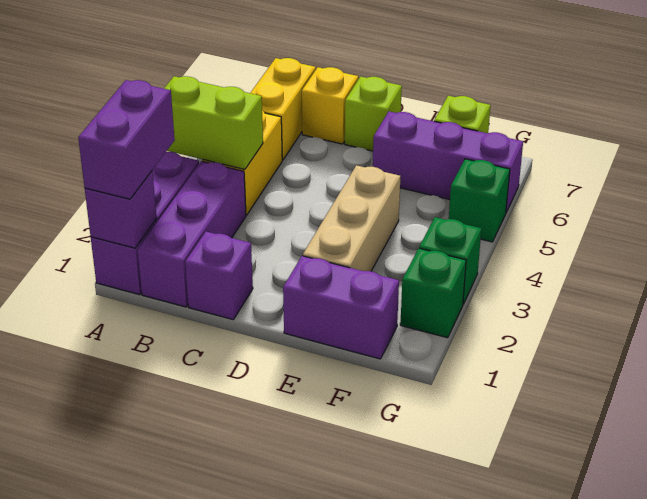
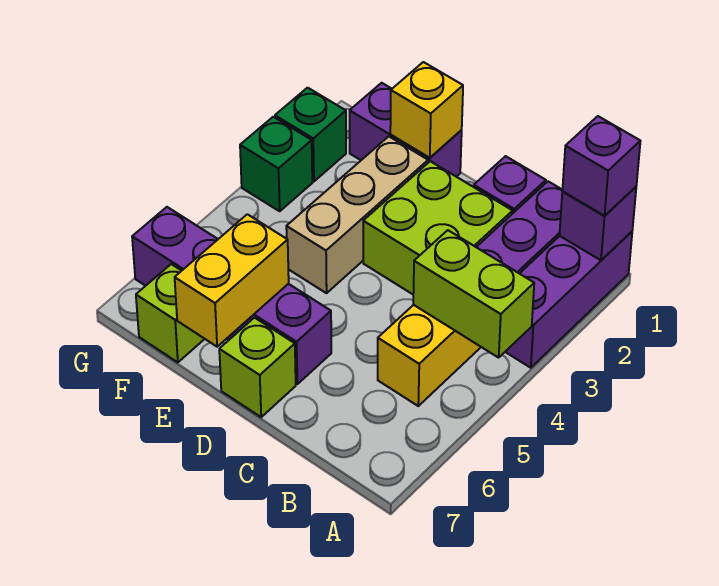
purple 1x2 brick [78,80,175,199] -> purple 1x1 brick [562,116,640,216]
yellow 1x2 brick [251,58,316,160] -> yellow 1x2 brick moved to [175,214,289,347]
none -> lime 2x2 brick [363,161,513,294]
yellow 1x1 brick [302,67,358,144] -> yellow 1x1 brick moved to [390,62,463,158]
purple 1x3 brick [373,111,523,212] -> purple 1x4 brick [132,207,331,384]
green 1x1 brick [449,159,510,242] -> none

